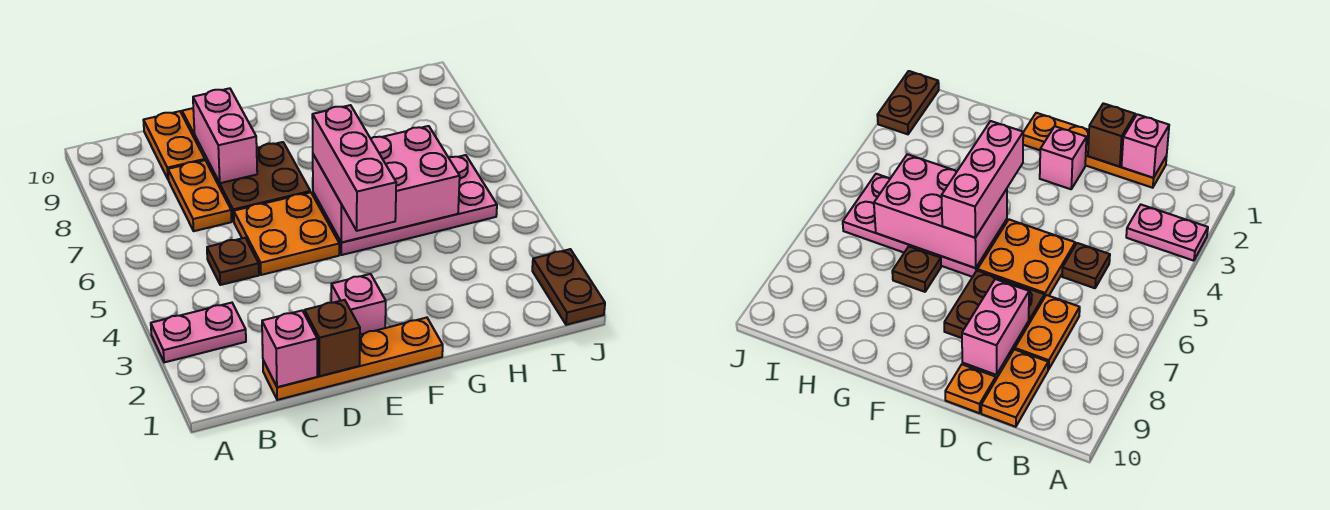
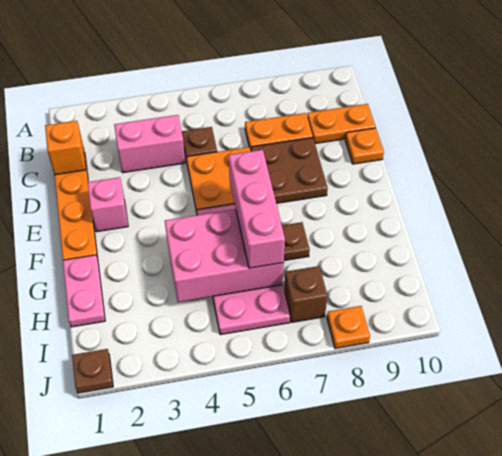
pink 1x2 plate [151,303,246,363] -> pink 1x2 plate moved to [63,255,105,327]
pink 1x1 brick [262,311,317,387] -> orange 1x1 brick [45,121,86,175]
brown 1x1 brick [305,300,360,376] -> brown 1x1 brick moved to [284,266,327,322]
pink 1x2 brick [193,88,257,183] -> pink 1x2 brick moved to [114,115,185,173]
pink 1x3 brick [312,105,396,231] -> pink 1x3 brick turned to [229,150,285,268]
pink 2x3 brick [313,126,460,243] -> pink 2x3 brick turned to [165,209,284,302]
brown 1x2 plate [532,249,605,325] -> brown 1x1 plate [72,349,113,393]
none -> orange 1x1 plate [327,306,370,348]

